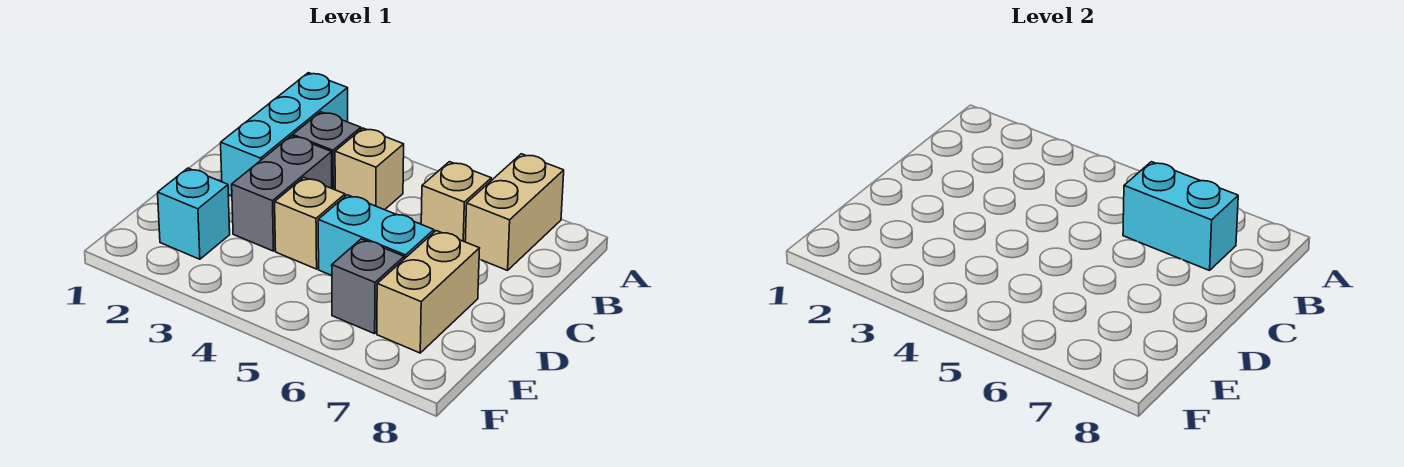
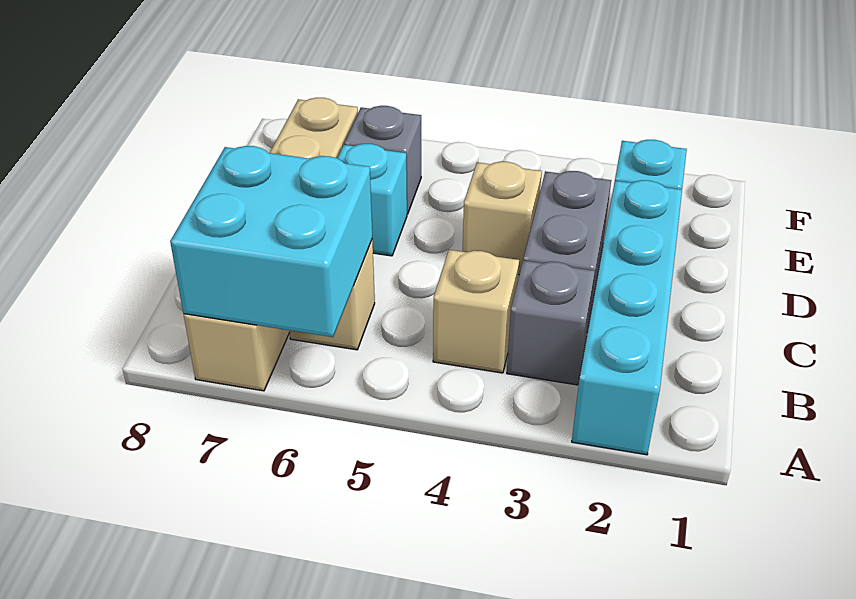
cyan 1x3 brick [221,73,348,196] -> cyan 1x4 brick [572,180,682,455]
cyan 1x2 brick [1123,162,1238,270] -> cyan 2x2 brick [170,146,372,337]
cyan 1x2 brick [318,195,434,275] -> cyan 1x1 brick [337,144,407,256]

